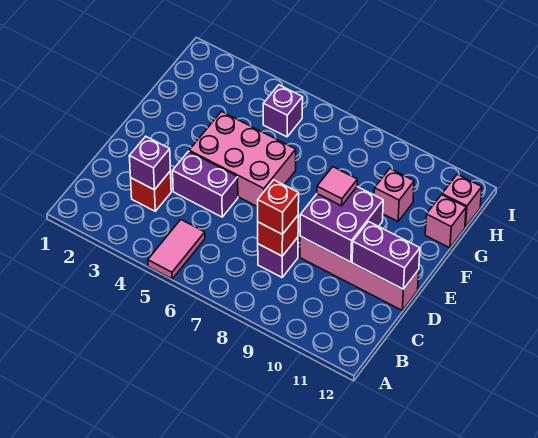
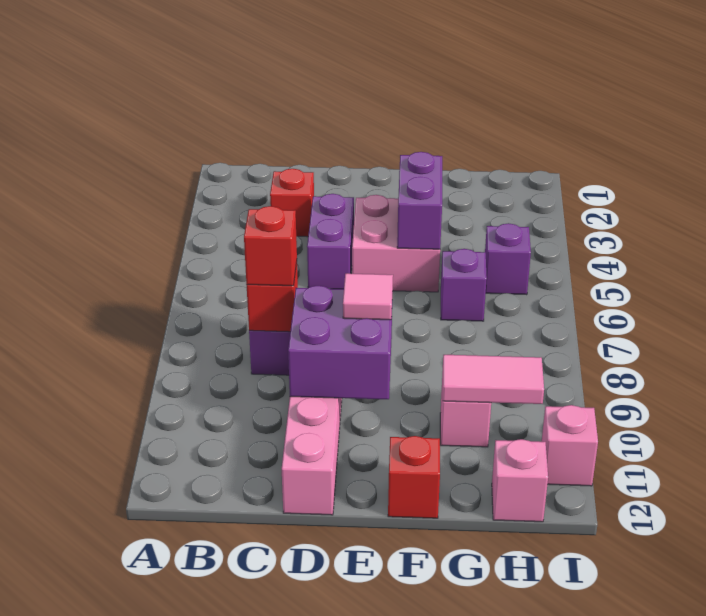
pink 1x2 tile [148,220,205,279] -> pink 1x2 tile moved to [443,355,544,404]
purple 1x1 brick [129,136,171,190] -> purple 1x1 brick moved to [441,249,487,321]
purple 1x2 brick [352,222,420,289] -> purple 1x2 brick moved to [397,152,442,249]
pink 2x3 brick [189,112,296,207] -> pink 2x2 brick [352,195,440,292]
none -> red 1x1 brick [388,436,440,518]
pink 1x1 brick [425,195,466,248] -> pink 1x1 brick moved to [542,405,598,486]

